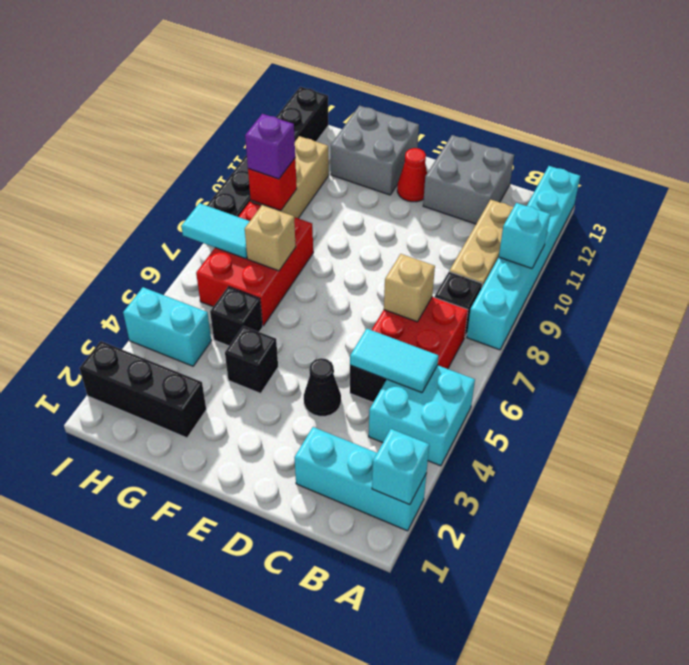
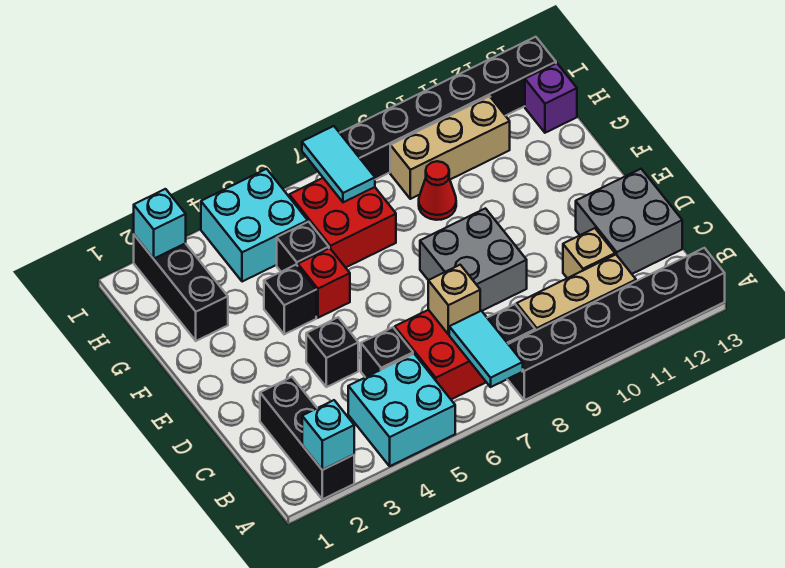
cyan 1x3 brick [294,427,426,531] -> black 1x3 brick [260,377,354,499]
cyan 1x6 brick [467,166,580,350] -> black 1x6 brick [507,248,725,400]
cyan 1x1 brick [499,203,550,268] -> cyan 1x1 brick moved to [134,189,186,259]
cyan 1x2 tile [350,329,438,393] -> cyan 1x2 tile moved to [449,311,523,387]
black 1x1 cone [304,358,341,416] -> black 1x1 brick [306,318,358,387]
red 1x1 cone [397,148,427,202] -> red 1x1 cone moved to [419,161,456,220]
grey 2x2 brick [331,106,419,195] -> grey 2x2 brick moved to [420,208,527,311]
red 2x3 brick [196,202,313,326] -> red 2x2 brick [289,178,396,268]
tan 1x1 brick [245,205,296,271] -> tan 1x1 brick moved to [563,228,615,278]
cyan 1x2 brick [123,287,211,366] -> cyan 2x2 brick [201,169,308,282]
red 1x1 brick [248,158,297,211] -> red 1x1 brick moved to [298,248,350,318]
purple 1x1 brick [245,114,295,179] -> purple 1x1 brick moved to [525,63,577,133]

